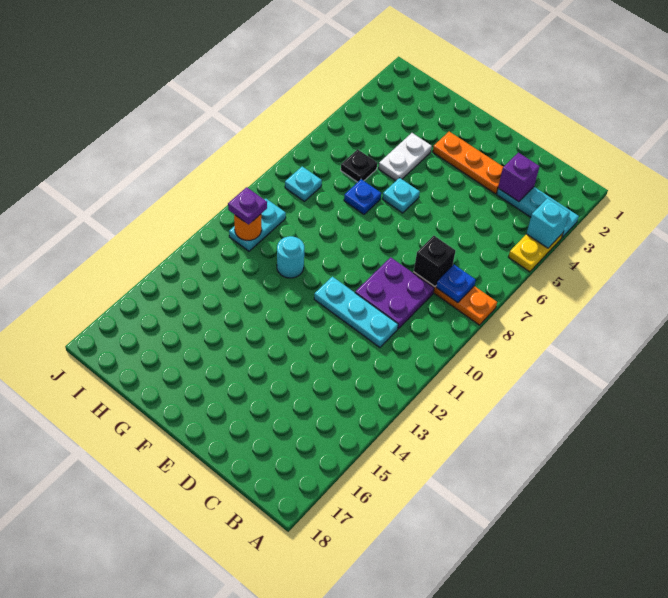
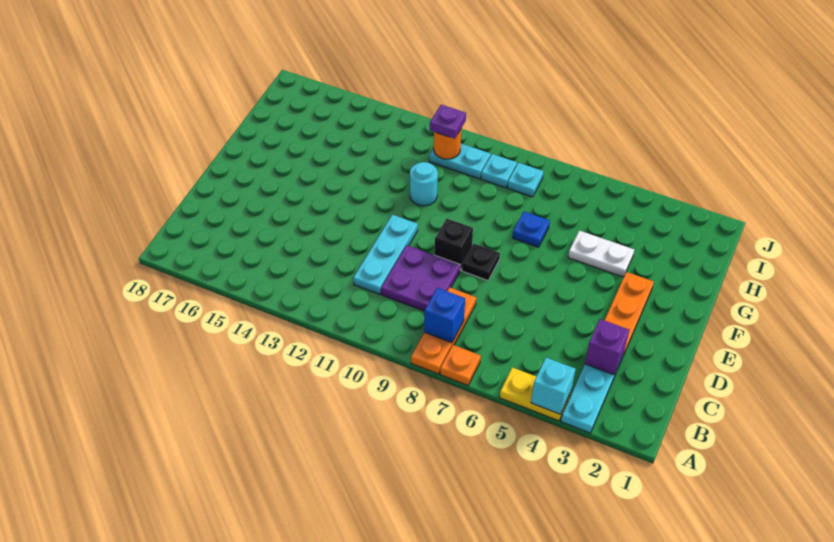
none -> orange 1x1 plate [440,345,481,385]
blue 1x1 plate [436,265,476,303] -> blue 1x1 brick [424,288,465,343]
black 1x1 brick [414,236,456,286] -> black 1x1 brick moved to [434,219,473,270]
cyan 1x1 plate [383,178,420,213] -> cyan 1x1 plate moved to [481,154,517,188]
black 1x1 plate [341,149,377,182] -> black 1x1 plate moved to [462,244,500,280]

